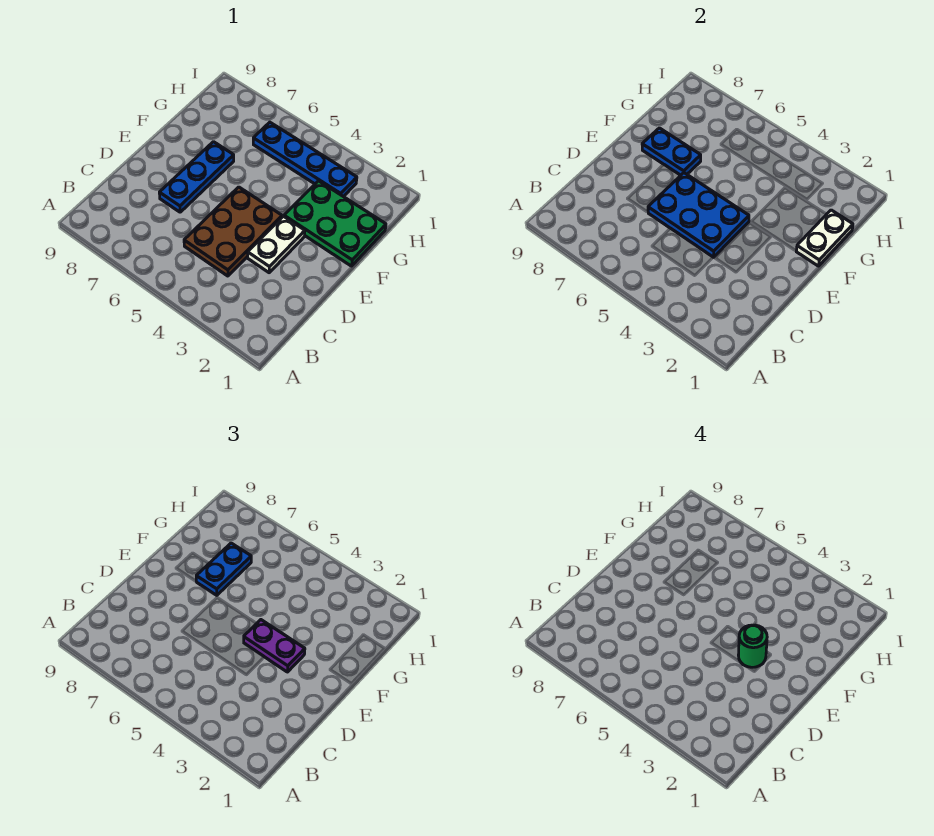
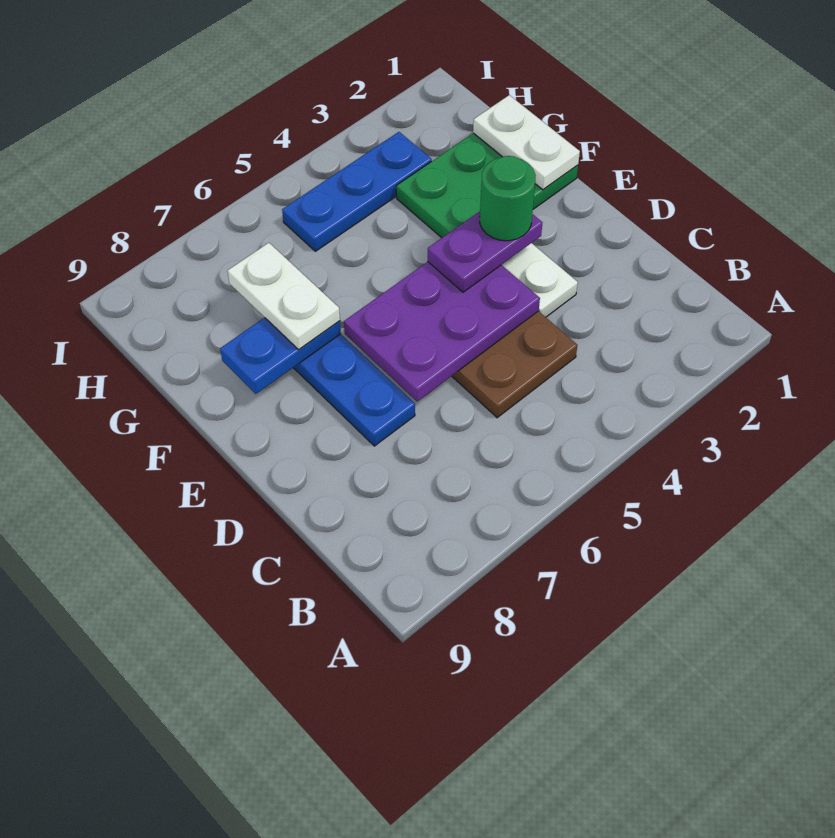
blue 2x3 plate [648,173,749,257] -> purple 2x3 plate [344,262,540,402]
blue 1x2 plate [196,543,251,595] -> white 1x2 plate [227,243,340,350]
blue 1x4 plate [253,122,357,197] -> blue 1x3 plate [282,132,432,251]

